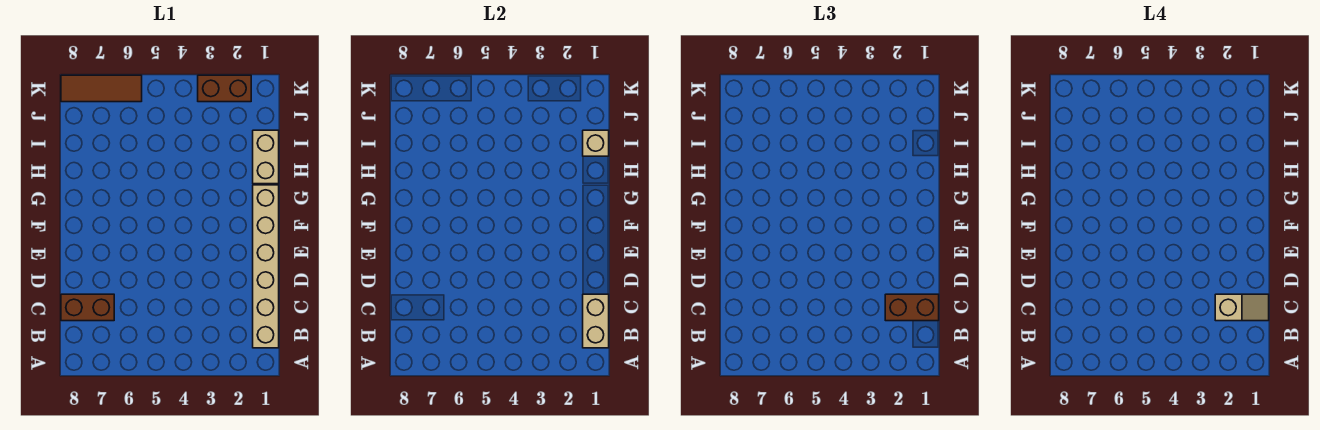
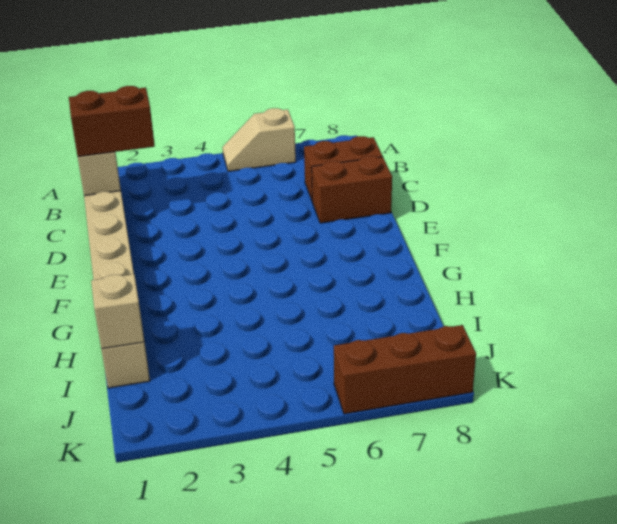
tan 1x2 slope [1215,294,1269,321] -> tan 1x2 slope moved to [222,108,296,171]
brown 1x2 brick [198,75,251,102] -> brown 1x2 brick moved to [312,156,392,223]
brown 1x3 tile [61,75,142,102] -> brown 1x3 brick [334,325,476,414]

